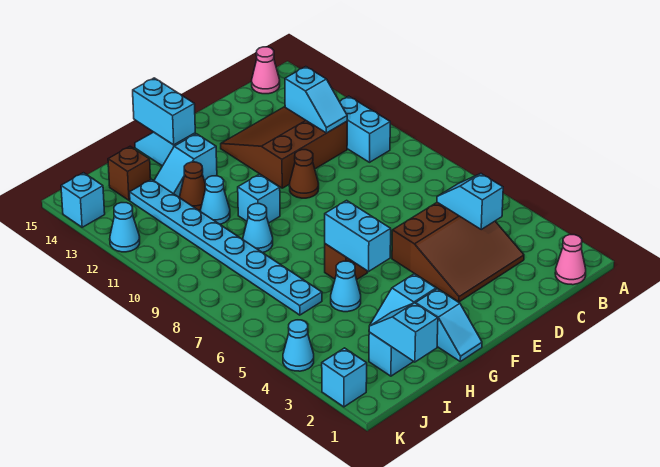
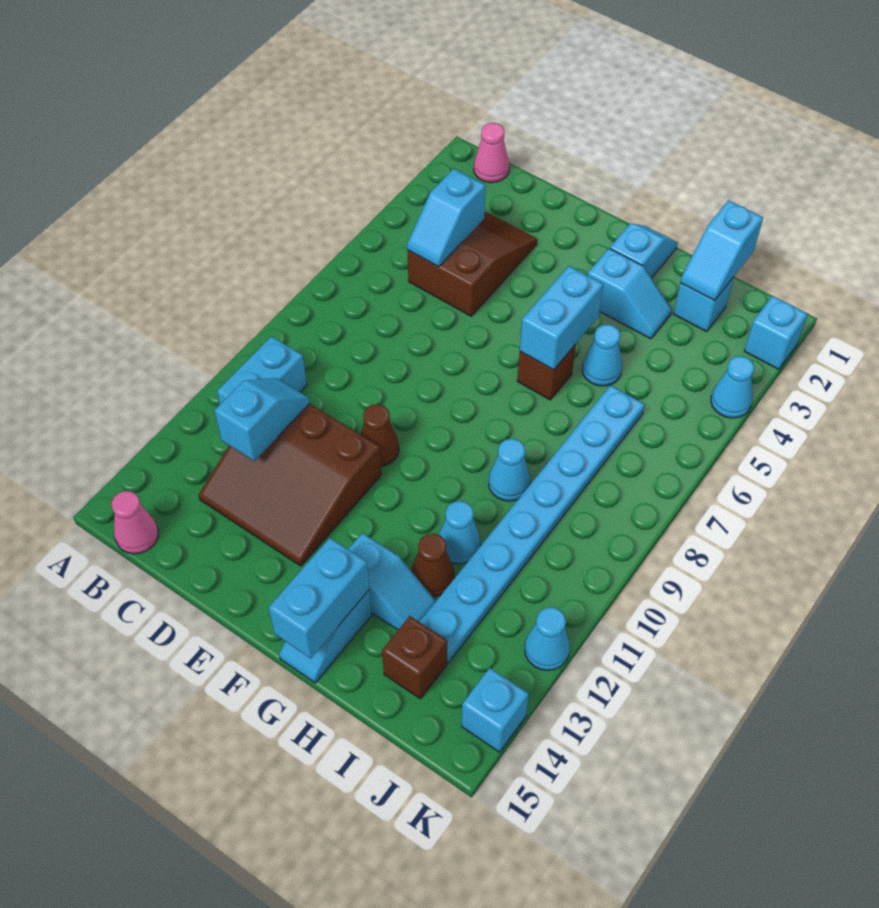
brown 3x3 slope [392,202,524,302] -> brown 2x3 slope [407,212,537,316]
cyan 1x1 brick [238,174,280,223] -> none

